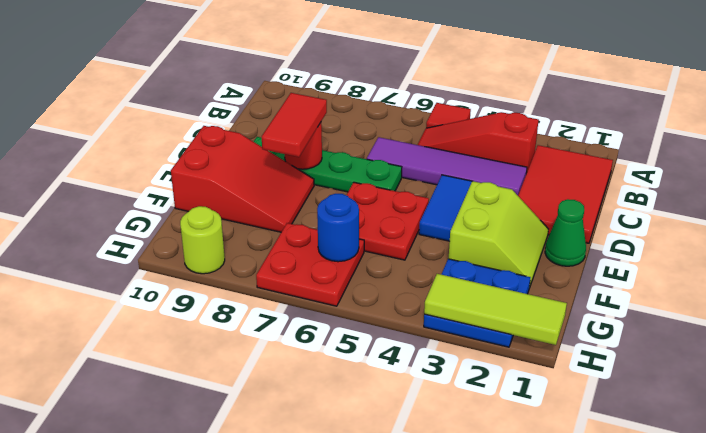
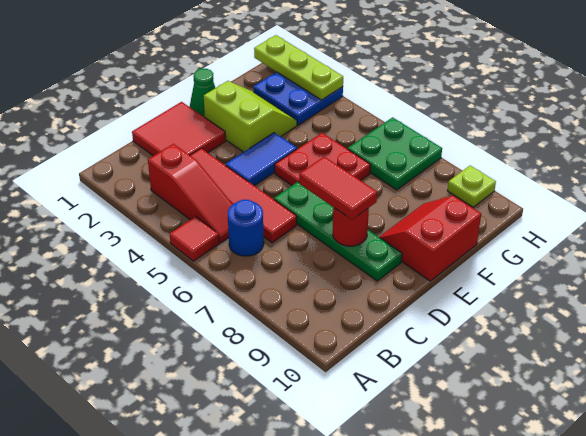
red 2x3 tile [518,145,613,243] -> red 2x2 tile [132,102,226,156]
purple 1x4 tile [367,137,527,195] -> red 1x4 tile [190,148,297,243]
red 1x2 tile [262,93,327,157] -> red 1x2 tile turned to [299,157,377,220]
lime 2x2 slope [449,181,548,288] -> lime 2x2 slope turned to [204,81,297,152]
red 2x3 slope [171,126,314,232] -> red 2x2 slope [379,196,481,281]
red 2x2 plate [256,223,364,306] -> green 2x2 plate [348,117,442,190]
blue 1x1 round brick [317,194,359,262] -> blue 1x1 round brick moved to [228,200,264,256]
lime 1x3 tile [424,274,567,345] -> lime 1x3 plate [254,35,343,100]
lime 1x1 round brick [180,206,225,274] -> lime 1x1 plate [447,165,496,207]

